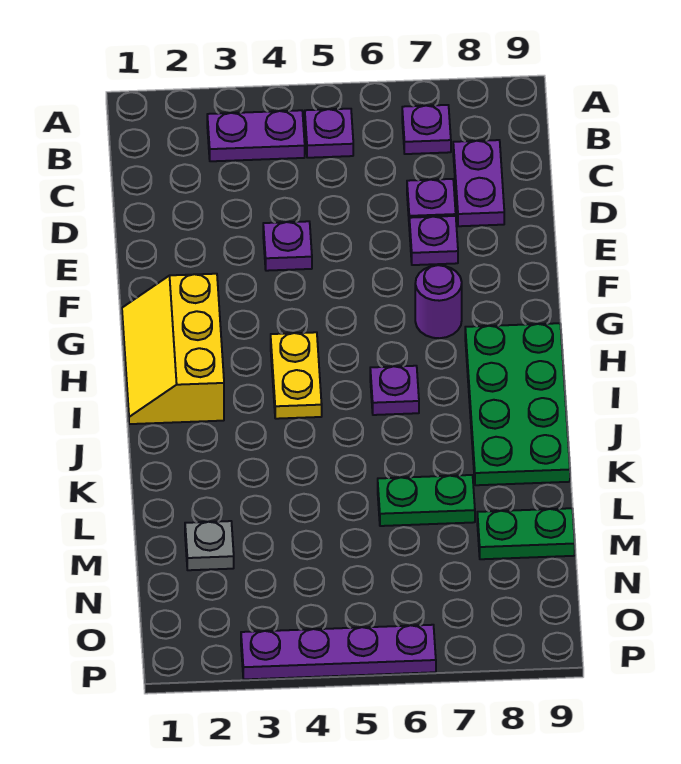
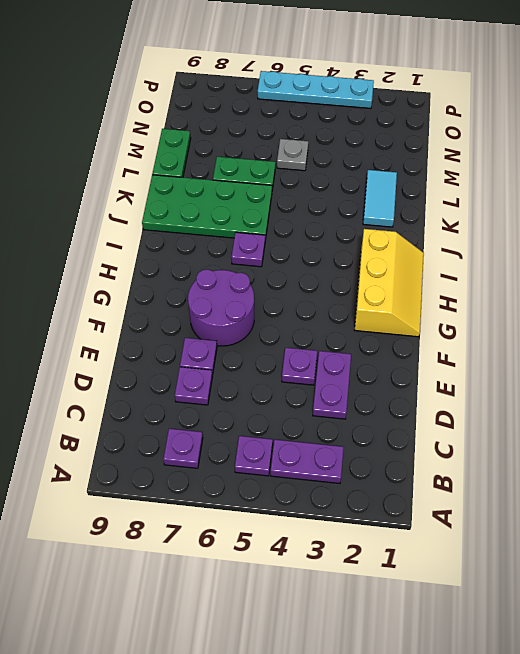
purple 1x2 plate [453,140,504,226] -> purple 1x2 plate moved to [313,351,351,419]
purple 1x1 round brick [415,265,462,338] -> purple 2x2 round brick [188,269,254,346]
yellow 1x2 plate [271,332,322,419] -> none
green 2x4 plate [465,323,570,485] -> green 2x4 plate turned to [142,175,272,240]
none -> cyan 1x2 tile [363,170,397,227]
grey 1x1 plate [185,521,234,570] -> grey 1x1 plate moved to [277,139,308,171]
green 1x2 plate [477,508,575,559] -> green 1x2 plate turned to [152,129,191,177]
purple 1x4 plate [241,625,436,679] -> cyan 1x4 plate [258,71,374,108]

